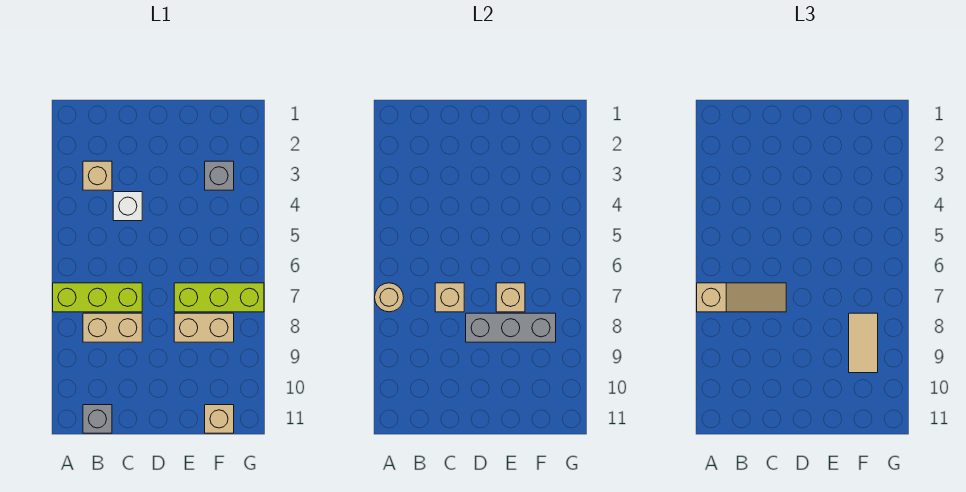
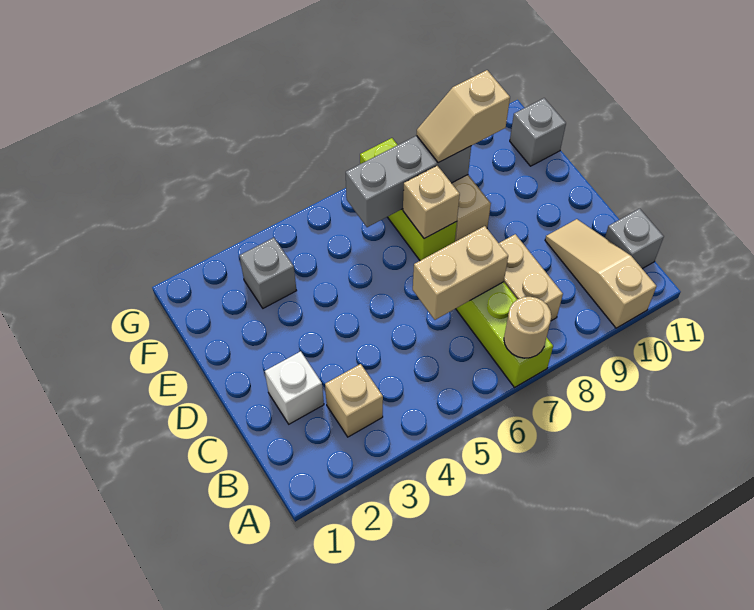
tan 1x3 slope [697,283,786,312] -> tan 1x3 slope moved to [545,219,656,328]
white 1x1 brick [113,192,142,221] -> white 1x1 brick moved to [265,351,324,424]
tan 1x1 brick [435,283,464,312] -> tan 1x2 brick [413,226,508,320]
grey 1x3 brick [466,313,556,342] -> grey 1x3 brick turned to [346,136,471,227]
tan 1x2 tile [849,313,878,373] -> tan 1x2 slope [416,70,510,163]
tan 1x1 brick [205,405,234,433] -> grey 1x1 brick [510,98,566,166]

